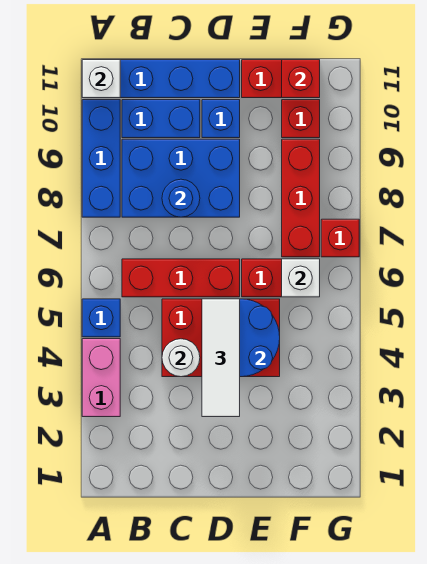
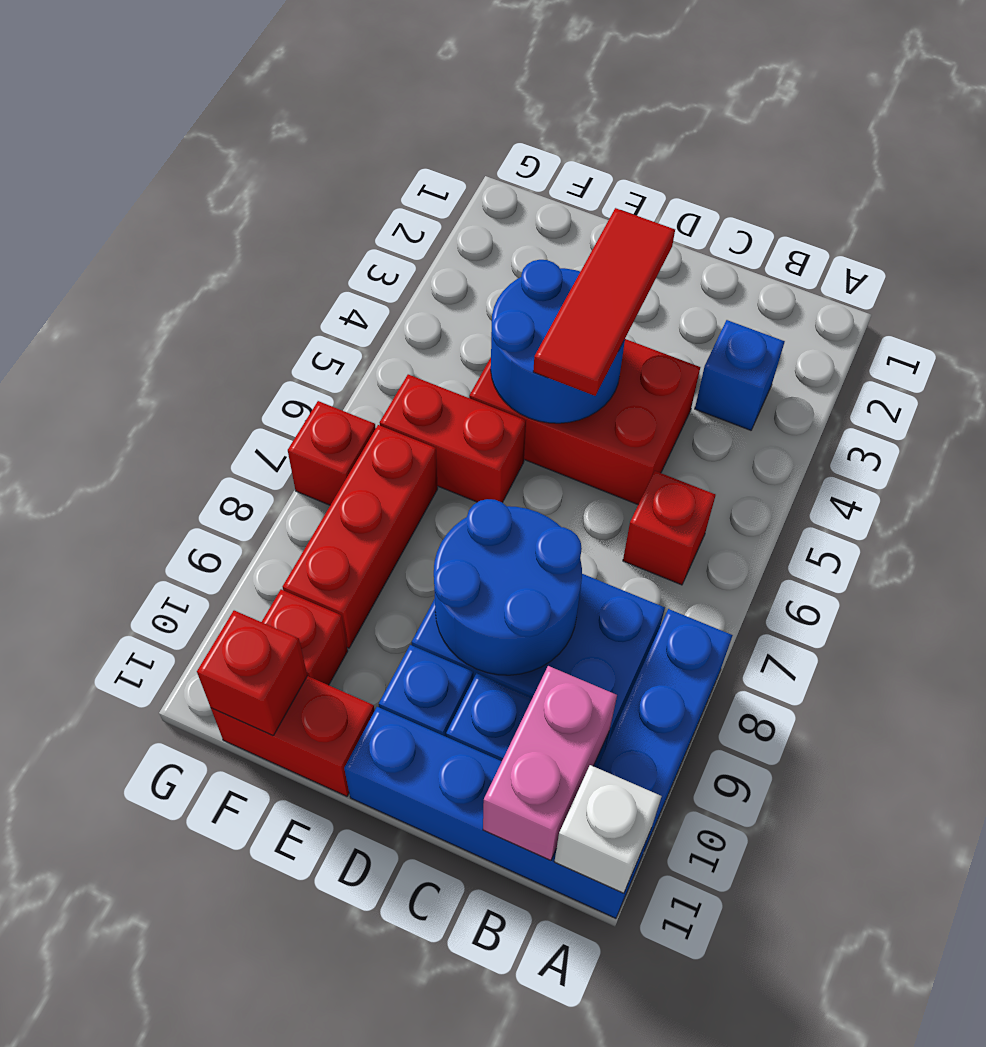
pink 1x2 brick [82,339,120,417] -> pink 1x2 brick moved to [483,666,617,861]
blue 1x1 brick [82,299,120,337] -> blue 1x1 brick moved to [695,320,785,430]
red 1x3 brick [122,259,240,297] -> red 1x1 brick [623,471,715,585]
white 1x1 round brick [162,339,200,377] -> none
blue 1x1 round brick [162,179,200,217] -> blue 2x2 round brick [434,499,582,675]
white 1x3 tile [202,299,240,417] -> red 1x3 tile [533,208,675,396]
white 1x1 brick [282,259,320,297] -> none

